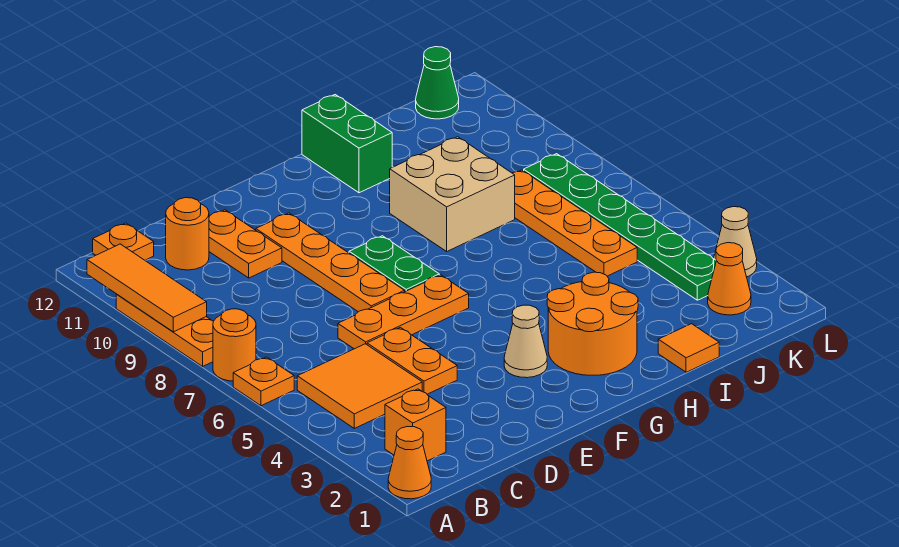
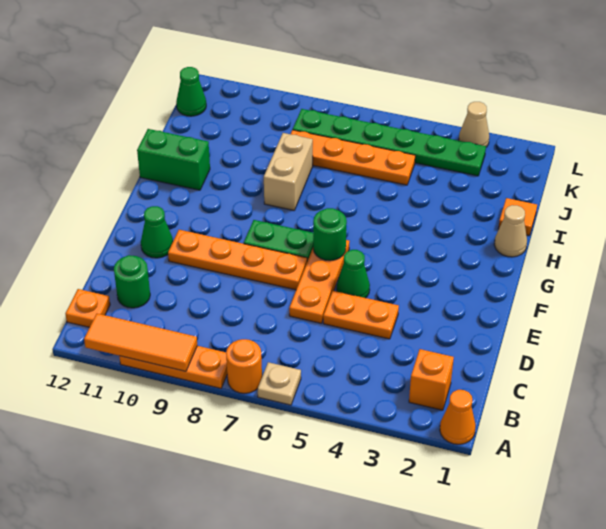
orange 1x1 plate [233,357,294,406] -> tan 1x1 plate [258,362,301,405]
orange 2x2 tile [297,344,422,428] -> none
orange 1x1 round brick [166,198,209,270] -> green 1x1 round brick [114,255,150,308]
orange 1x2 plate [209,210,282,278] -> none
none -> green 1x1 cone [337,250,370,298]
none -> green 1x1 cone [141,206,173,258]
tan 1x1 cone [504,305,547,378] -> tan 1x1 cone moved to [494,205,527,257]
none -> green 1x1 round brick [313,208,347,261]
orange 2x2 round brick [547,272,638,375] -> none
tan 2x2 brick [390,137,515,251] -> tan 1x2 brick [264,133,313,210]
orange 1x1 cone [708,243,751,315] -> none

